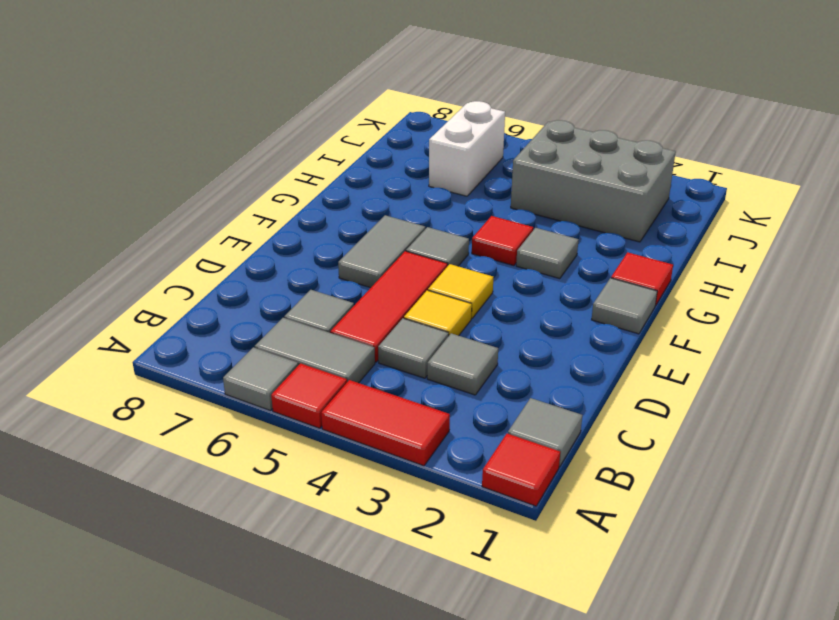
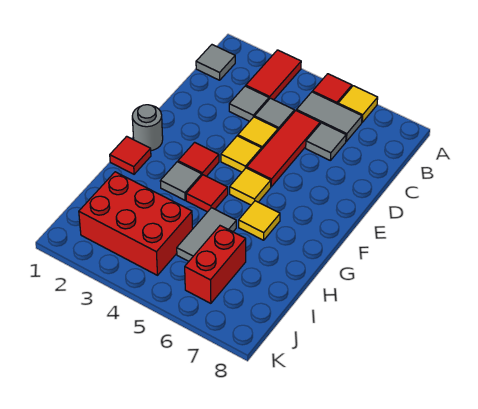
red 1x1 tile [482,434,560,506] -> red 1x1 tile moved to [178,142,219,176]
red 1x2 tile [321,380,450,466] -> red 1x2 tile turned to [246,50,301,100]
grey 1x1 tile [223,347,298,410] -> yellow 1x1 tile [338,86,378,122]
grey 1x2 tile [338,215,425,288] -> grey 1x2 tile moved to [177,208,236,261]
grey 1x1 tile [592,278,657,334] -> grey 1x1 round brick [132,105,163,151]
grey 1x1 tile [406,227,469,266] -> yellow 1x1 tile [230,168,271,205]
none -> yellow 1x1 tile [239,201,280,240]
grey 2x3 brick [511,120,676,242] -> red 2x3 brick [79,172,193,275]
white 1x2 brick [429,101,505,196] -> red 1x2 brick [185,226,246,303]

